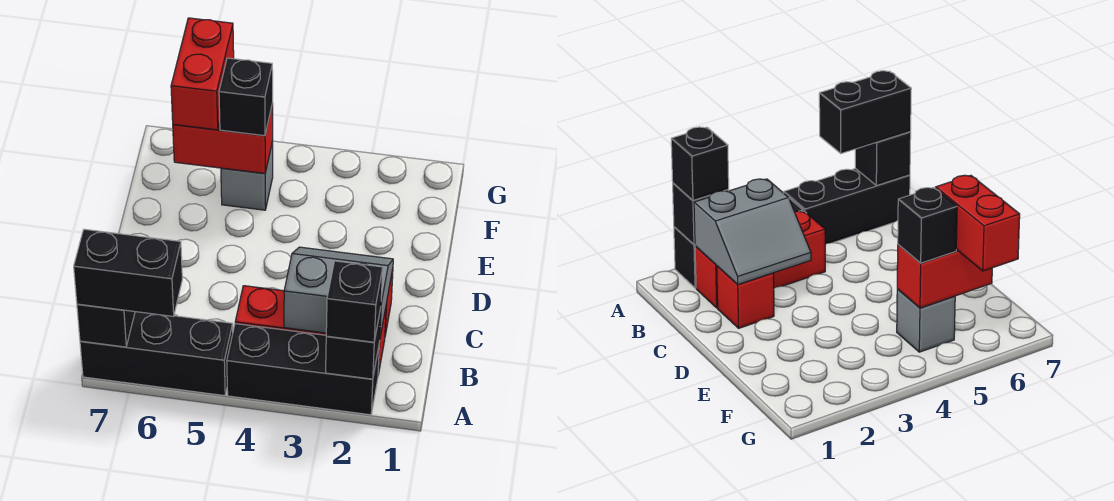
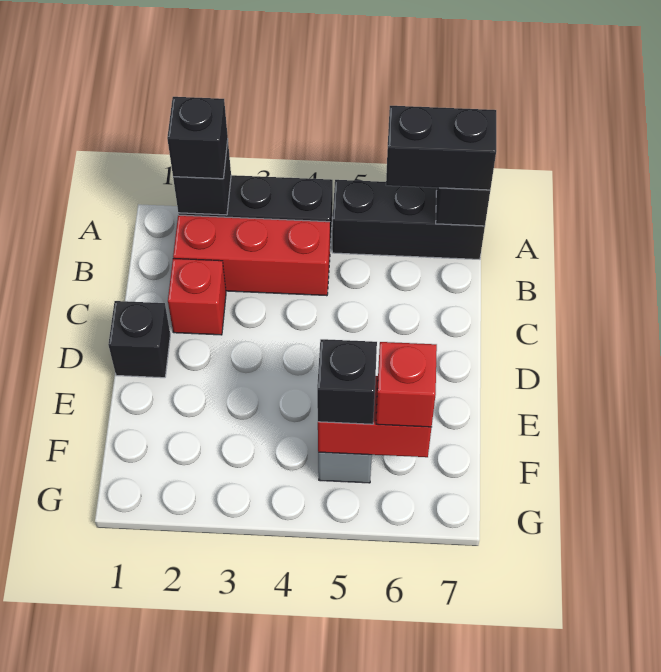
grey 2x2 slope [284,247,393,336] -> none
none -> black 1x1 brick [108,301,170,378]
red 1x2 brick [171,18,234,130] -> red 1x1 brick [376,342,437,427]

